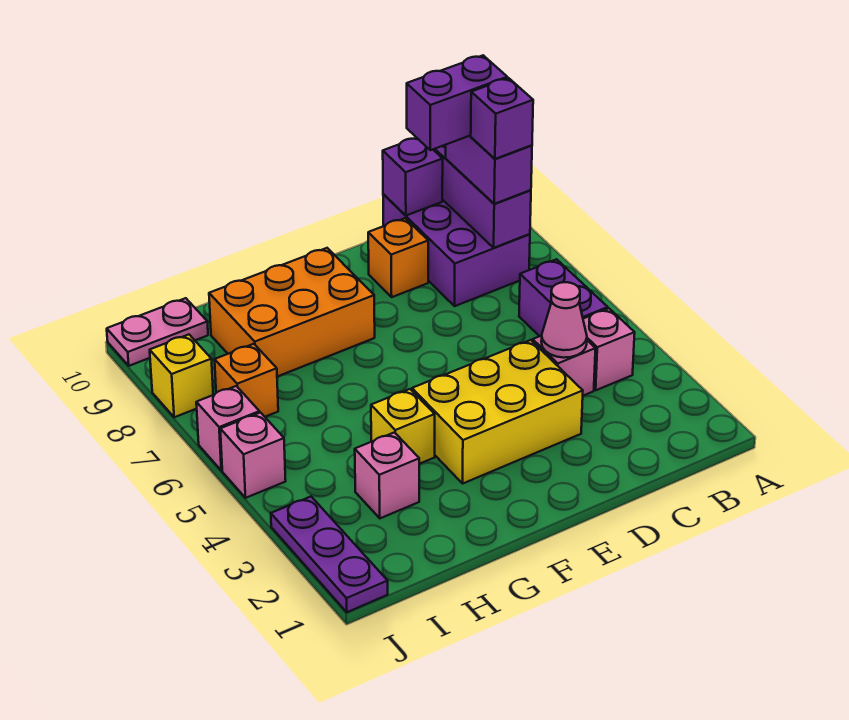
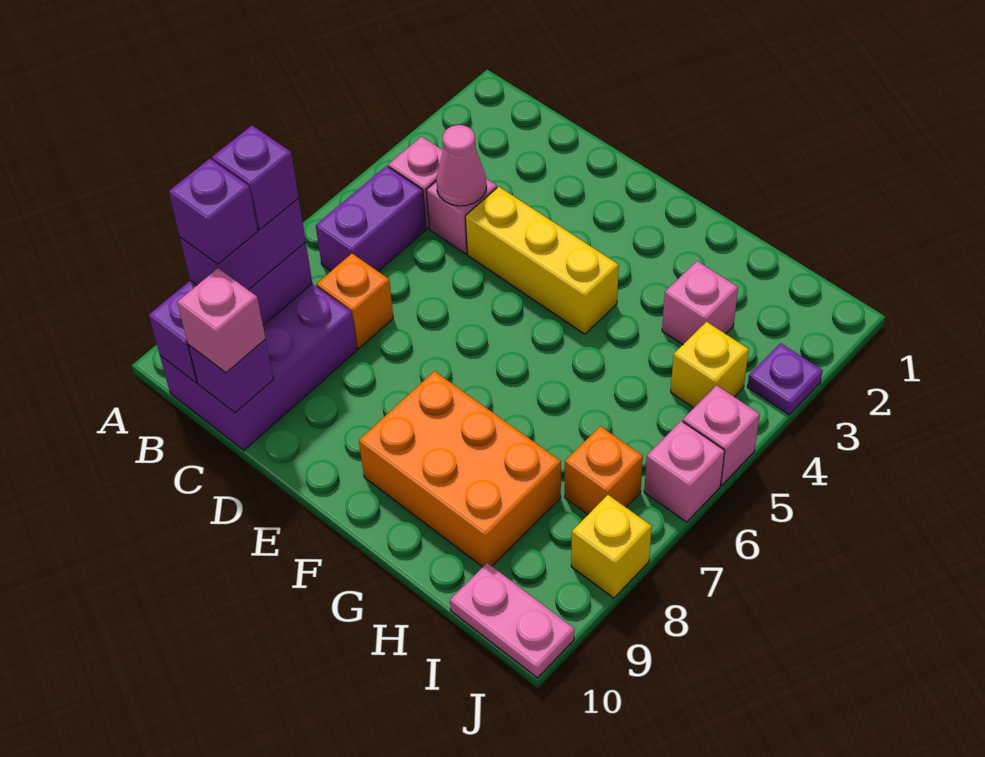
purple 1x2 brick [407,55,507,150] -> purple 1x1 brick [169,159,258,264]
none -> pink 1x1 brick [177,268,266,373]
yellow 2x3 brick [412,340,583,483] -> yellow 1x3 brick [465,187,619,334]
orange 1x1 brick [368,218,428,297] -> orange 1x1 brick moved to [316,254,393,349]
yellow 1x1 brick [371,389,435,464] -> yellow 1x1 brick moved to [671,322,749,408]
purple 1x3 plate [271,497,388,612] -> purple 1x1 plate [747,343,823,415]

